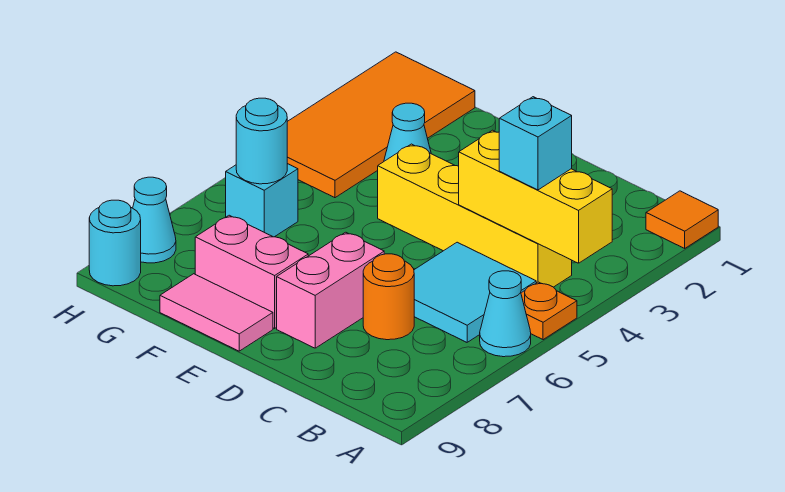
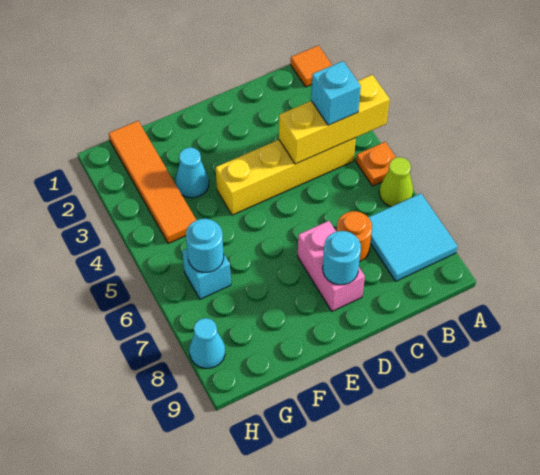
cyan 1x1 cone [480,271,531,357] -> lime 1x1 cone [379,157,413,207]
cyan 2x2 tile [414,242,536,342] -> cyan 2x2 tile moved to [368,193,458,281]
pink 1x2 brick [195,215,308,328] -> none
pink 1x2 tile [160,274,273,351] -> none
orange 2x4 tile [287,52,475,198] -> orange 1x4 tile [109,121,196,244]
cyan 1x1 round brick [89,200,141,286] -> cyan 1x1 round brick moved to [323,231,361,285]

